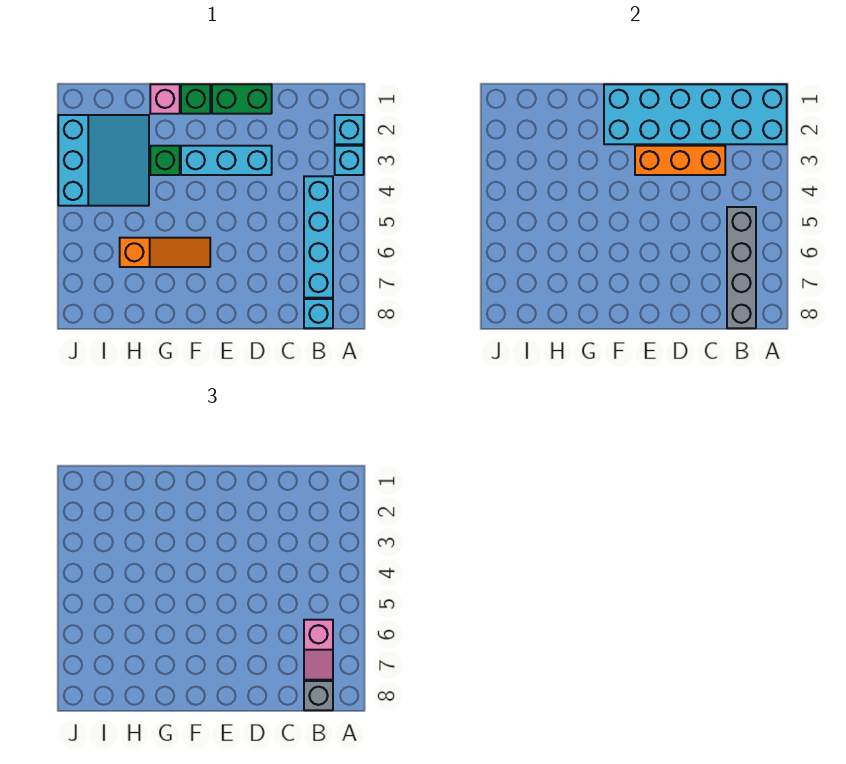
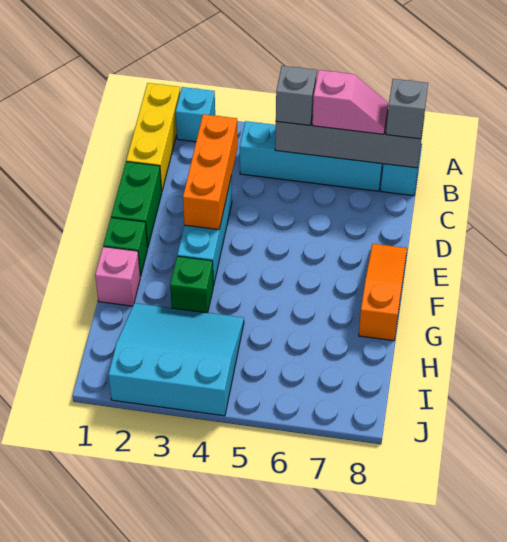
none -> yellow 1x3 brick [126,83,180,190]
cyan 2x6 brick [604,84,787,144] -> none
cyan 1x1 brick [335,146,364,175] -> none
none -> grey 1x1 brick [276,66,317,125]
orange 1x3 slope [120,238,210,267] -> orange 1x3 slope moved to [359,244,407,341]

